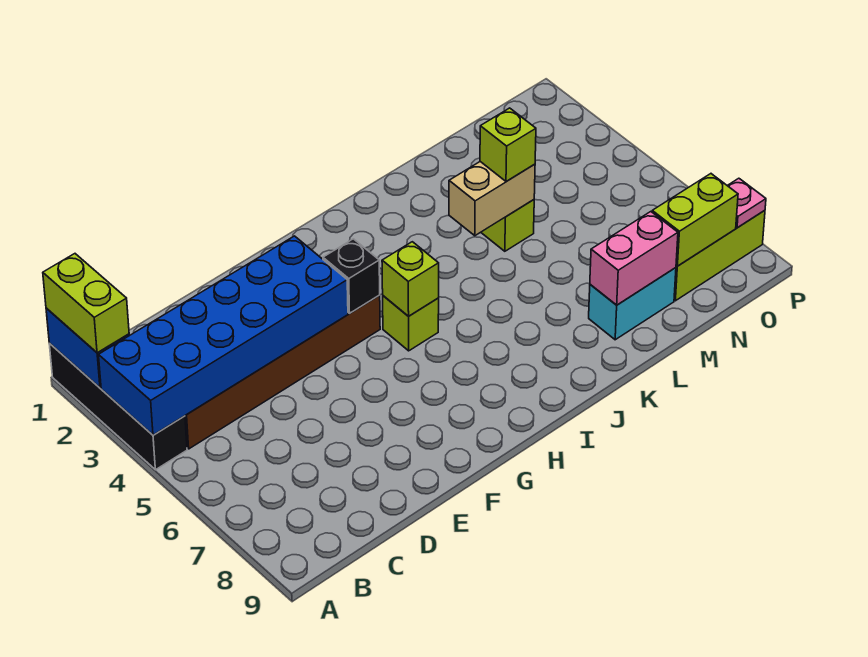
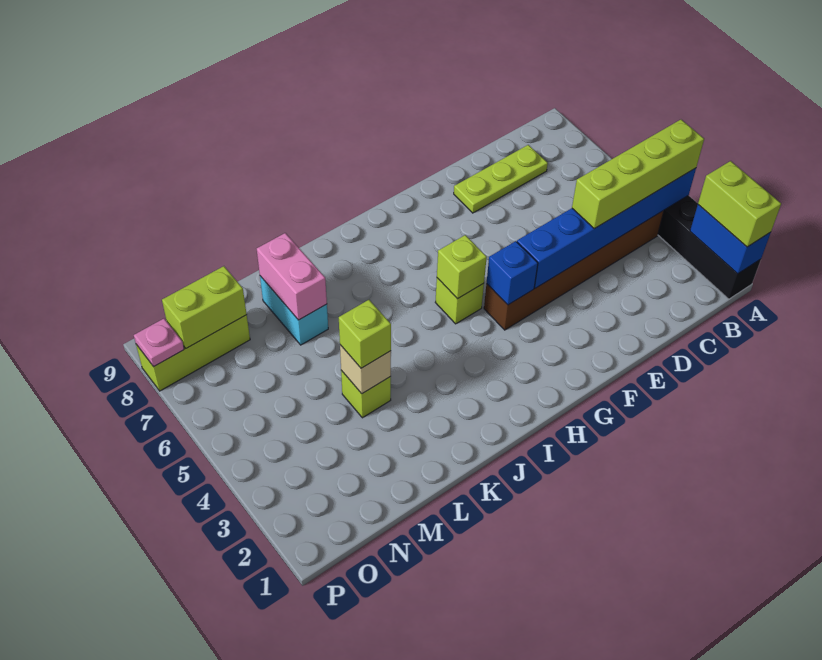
blue 2x6 brick [99,236,348,435] -> blue 1x6 brick [517,168,696,288]
none -> lime 1x4 brick [572,120,704,229]
none -> lime 1x3 plate [454,145,548,213]
black 1x1 brick [323,239,380,313] -> blue 1x1 brick [487,241,538,305]
tan 1x2 brick [449,162,535,236] -> tan 1x1 brick [340,345,391,394]
cyan 1x2 brick [589,268,676,340] -> cyan 1x2 brick turned to [260,276,328,345]
pink 1x2 brick [590,212,678,305] -> pink 1x2 brick turned to [257,233,327,320]

